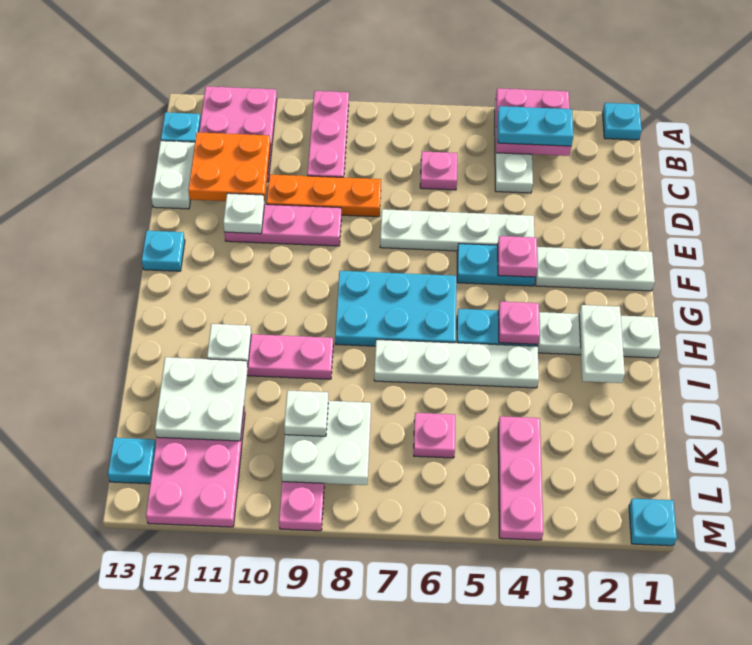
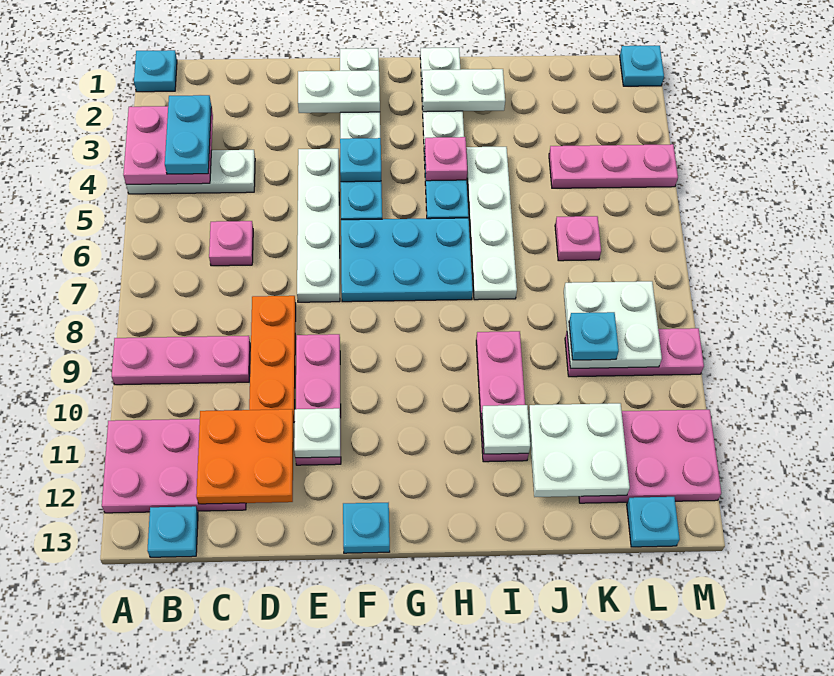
white 1x2 plate [151,141,195,209] -> white 1x2 plate moved to [298,70,380,113]
pink 1x1 plate [498,236,538,277] -> cyan 1x1 plate [340,138,381,182]
cyan 2x3 plate [335,271,456,346] -> cyan 2x3 plate turned to [341,218,473,302]
white 1x1 plate [284,390,328,436] -> cyan 1x1 plate [569,312,619,360]

